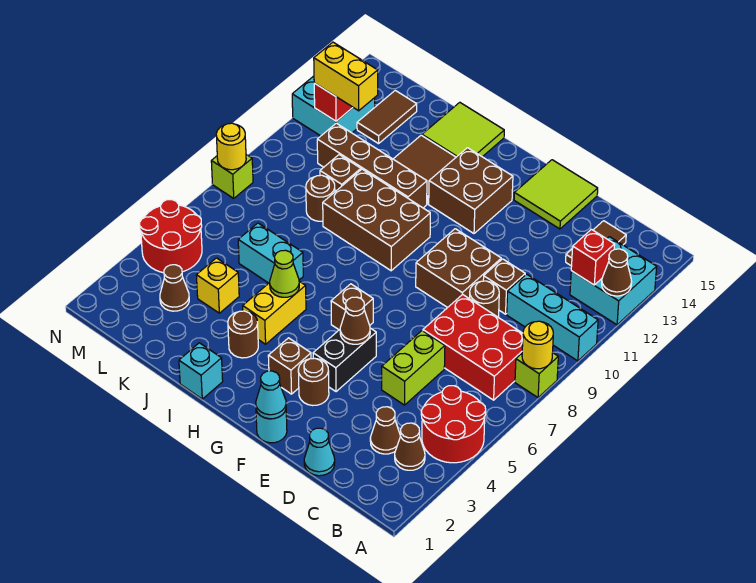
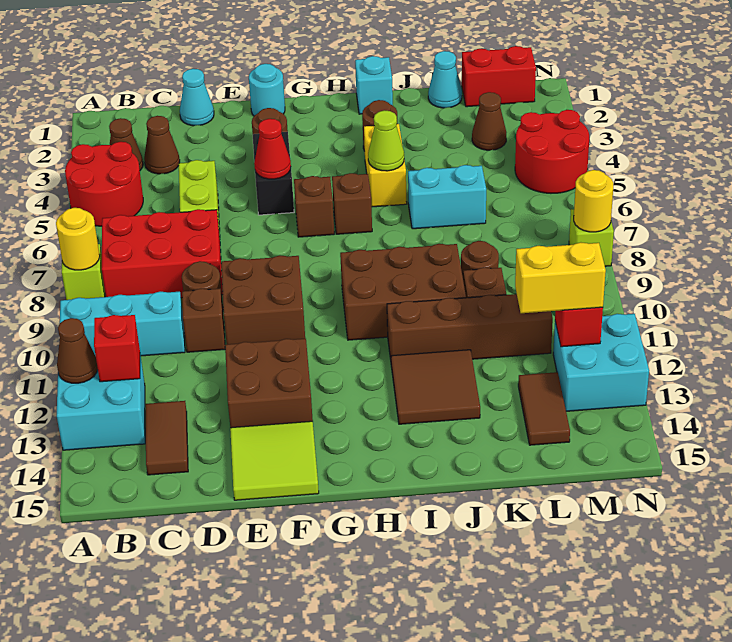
cyan 1x1 cone [256,371,286,419] -> cyan 1x1 cone moved to [428,51,462,108]
brown 1x1 cone [340,297,370,344] -> red 1x1 cone [254,119,291,179]
brown 1x1 brick [268,338,311,394] -> brown 1x1 brick moved to [332,173,372,234]
brown 2x2 brick [429,148,513,233] -> brown 2x2 brick moved to [225,338,313,428]
lime 2x2 tile [422,102,504,157] -> none
yellow 1x1 brick [196,258,239,313] -> none
none -> red 1x2 brick [462,46,536,107]

